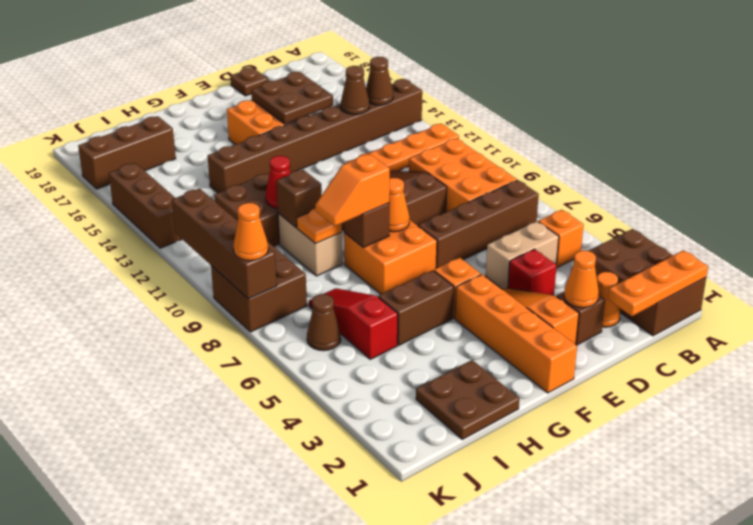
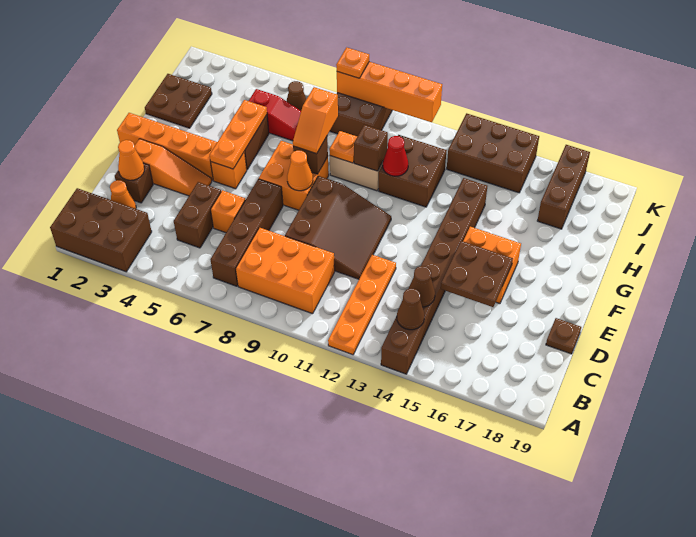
orange 1x3 plate [608,250,708,316] -> orange 1x3 plate moved to [210,100,267,169]
orange 1x1 brick [538,210,584,267] -> orange 1x1 brick moved to [211,190,245,233]
tan 1x2 brick [486,221,559,290] -> brown 1x2 brick [174,182,221,248]
red 1x1 brick [508,249,557,295] -> none
orange 1x2 slope [315,154,390,226] -> orange 1x2 slope turned to [293,87,338,154]
brown 1x4 brick [172,189,277,299] -> orange 1x4 brick [337,62,442,122]
orange 1x1 cone [234,203,268,261] -> orange 1x1 plate [336,47,369,78]
brown 1x3 brick [109,163,182,248] -> brown 2x3 brick [447,113,539,193]

